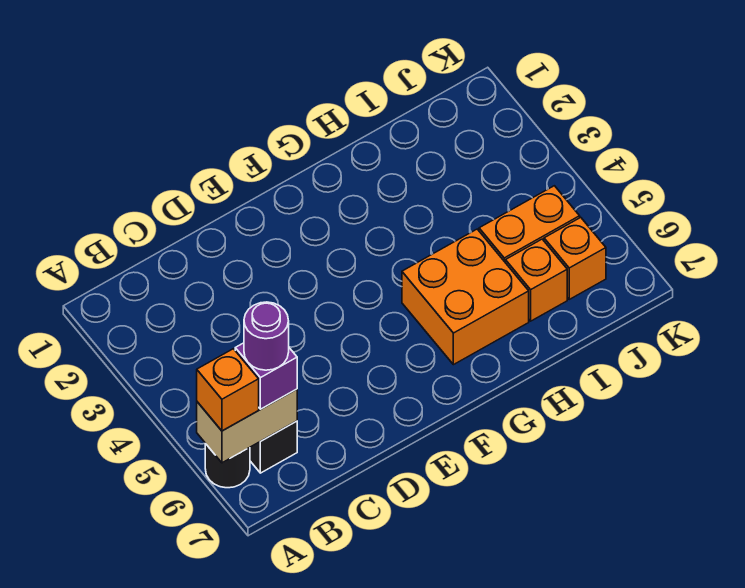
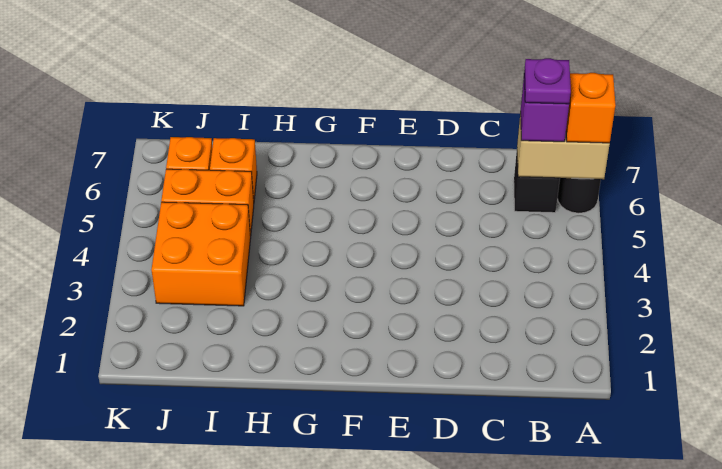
purple 1x1 round brick [244,302,289,370] -> purple 1x1 plate [524,58,571,104]
orange 2x2 brick [402,229,529,365] -> orange 2x2 brick moved to [152,202,251,306]

